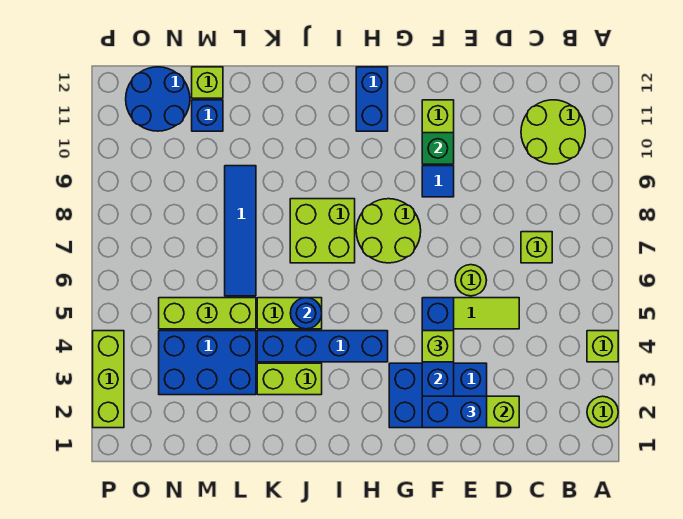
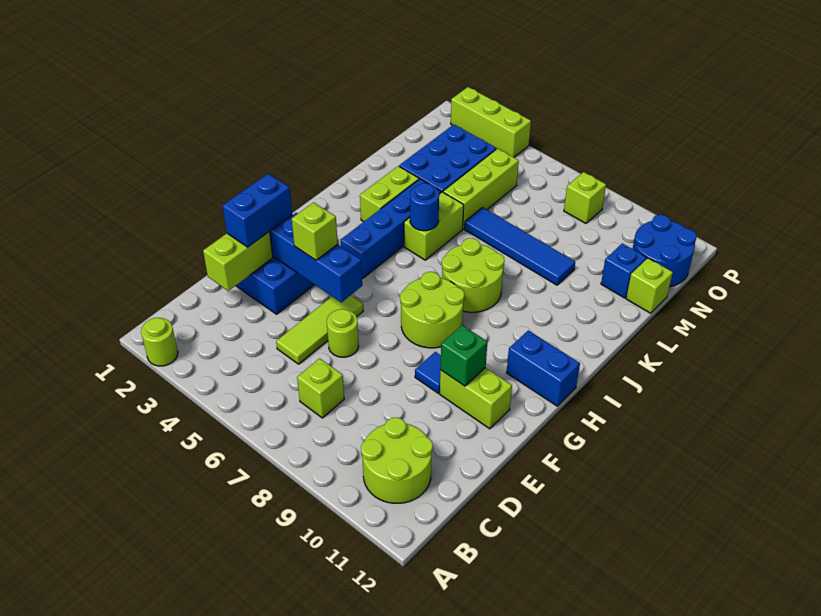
lime 1x1 brick [587,331,618,362] -> lime 1x1 brick moved to [564,172,606,223]
lime 2x2 brick [290,199,355,263] -> lime 2x2 round brick [442,238,505,312]

